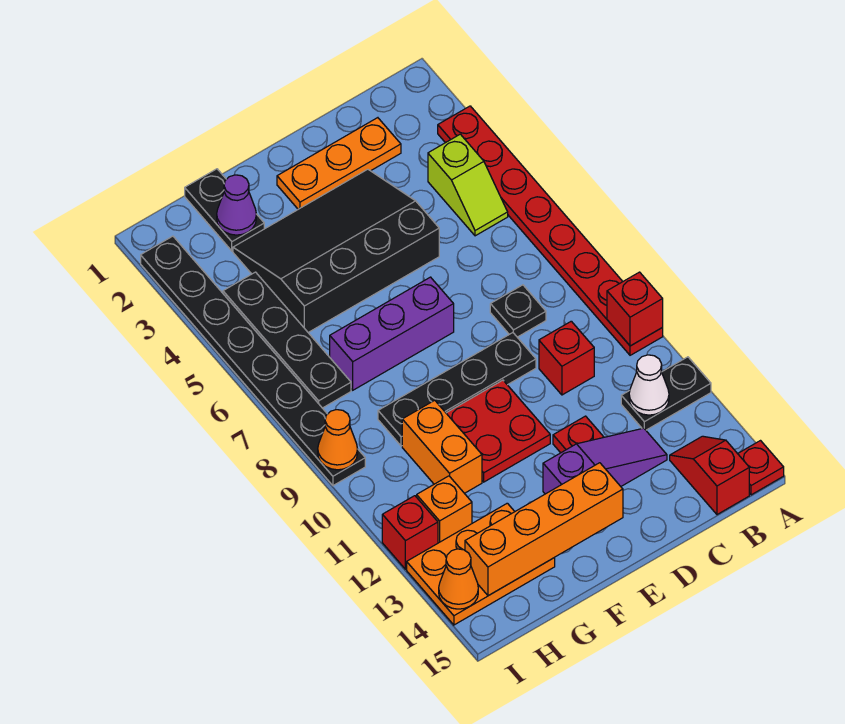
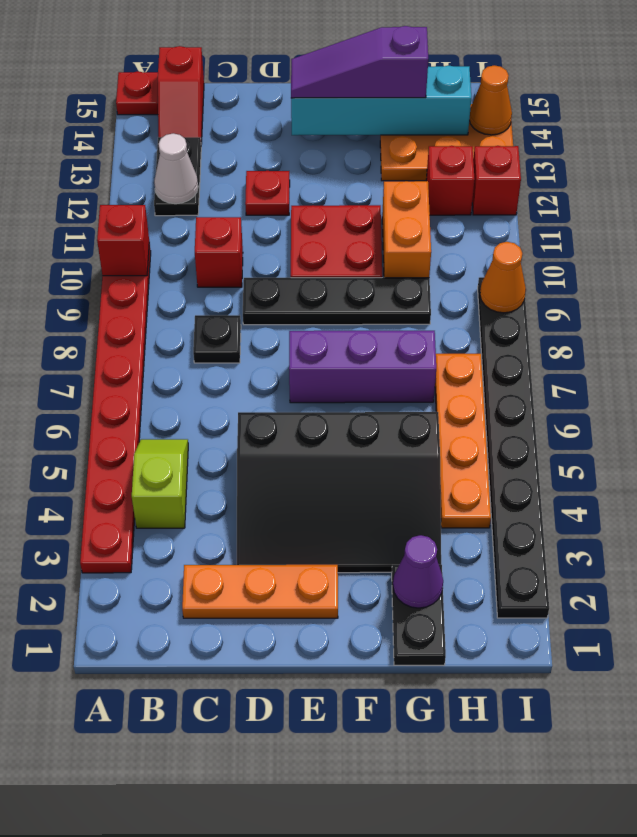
black 1x2 plate [621,357,711,430] -> black 1x2 plate turned to [154,137,201,216]
purple 1x3 slope [543,428,667,494] -> purple 1x3 slope moved to [291,26,428,98]
orange 1x4 brick [465,463,623,596] -> cyan 1x4 brick [291,66,471,135]
black 1x4 plate [223,272,351,408] -> orange 1x4 plate [435,354,491,528]
orange 1x1 brick [417,476,472,543] -> red 1x1 brick [426,146,475,215]

